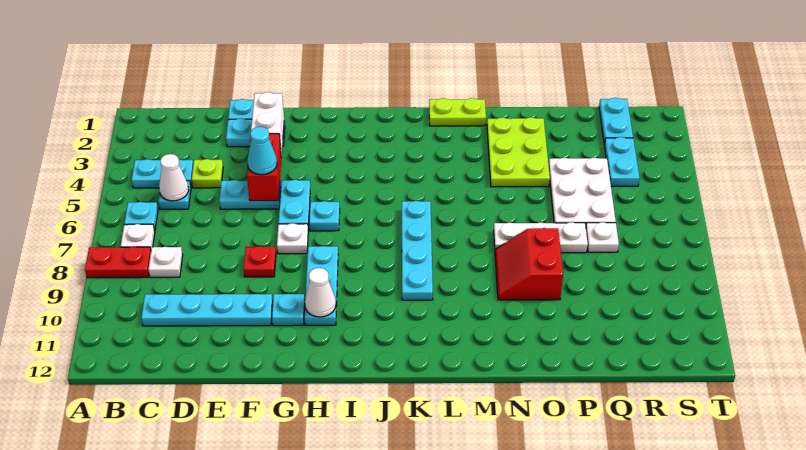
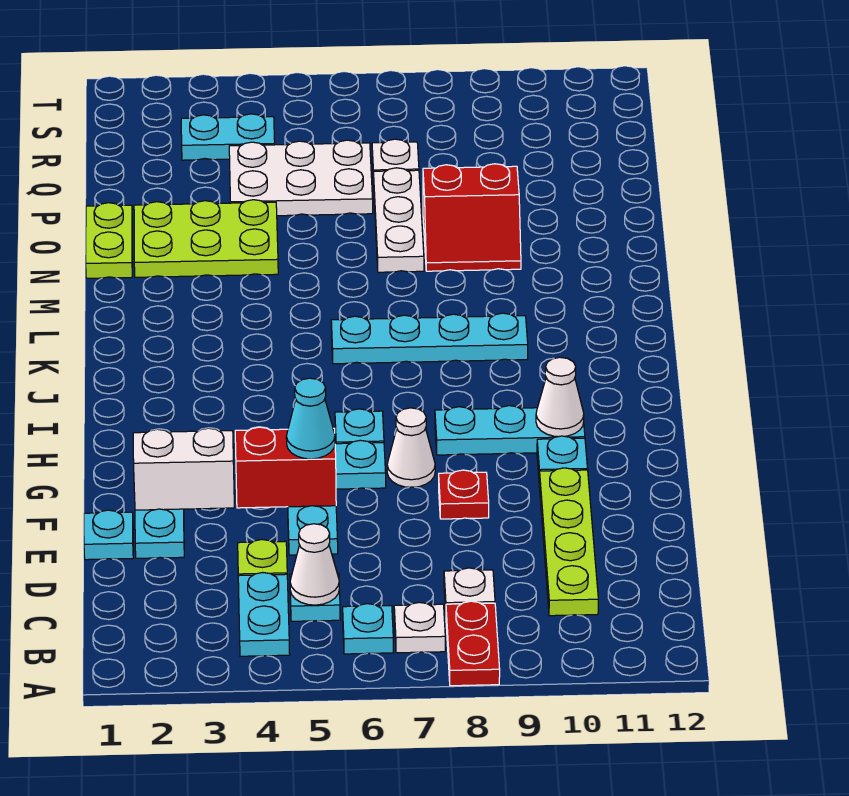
cyan 1x4 plate [141,294,273,326] -> lime 1x4 plate [539,468,598,616]
white 1x1 plate [277,223,308,254] -> white 1x1 cone [387,408,435,487]
lime 1x2 plate [429,98,486,126] -> lime 1x2 plate moved to [86,203,132,278]
cyan 1x2 plate [599,98,633,145] -> none

